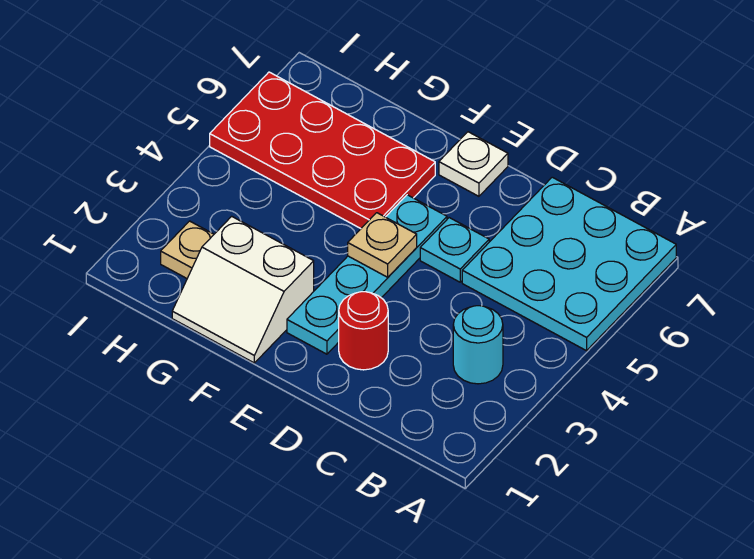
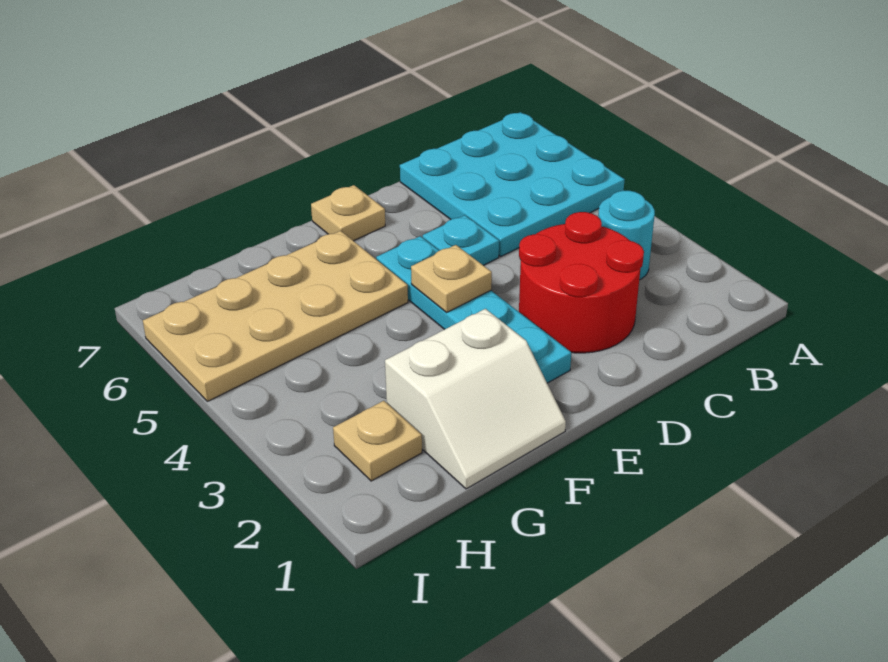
red 1x1 round brick [339,292,388,370] -> red 2x2 round brick [519,212,644,353]
white 1x1 plate [439,132,508,196] -> tan 1x1 plate [311,185,385,241]
red 2x4 plate [210,72,435,229] -> tan 2x4 plate [143,231,408,401]

